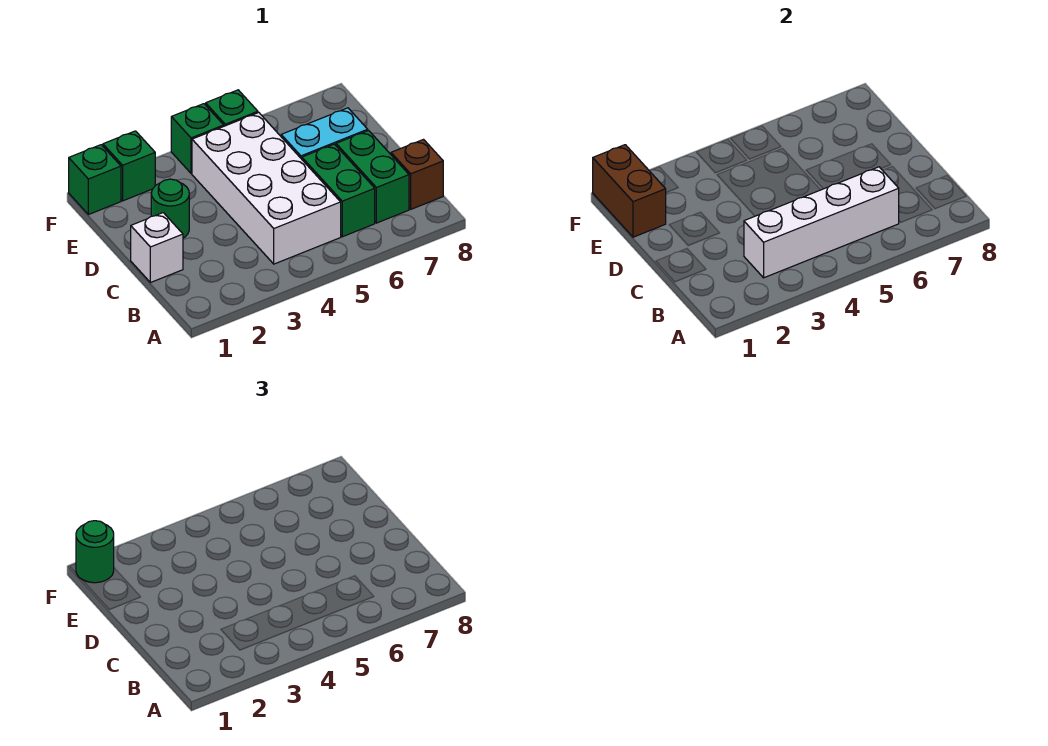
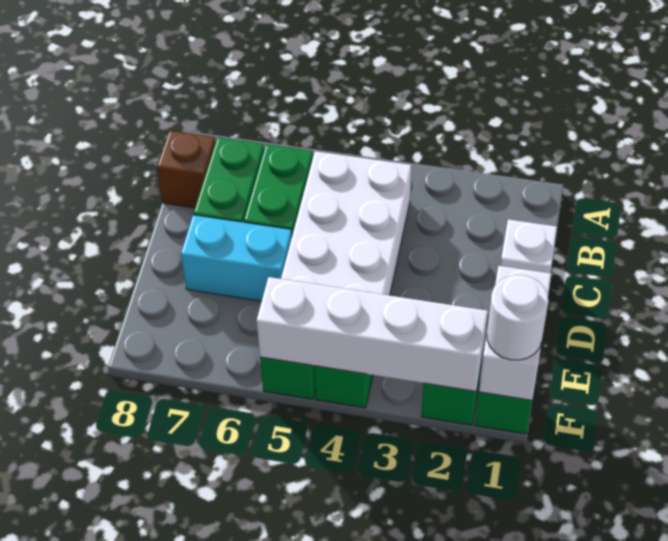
white 1x4 brick [744,167,899,278] -> white 1x4 brick moved to [257,277,488,391]
green 1x1 round brick [151,179,189,238] -> none
brown 1x2 brick [593,145,666,237] -> white 1x2 brick [479,266,551,400]
green 1x1 round brick [76,521,114,583] -> white 1x1 round brick [487,275,548,360]

